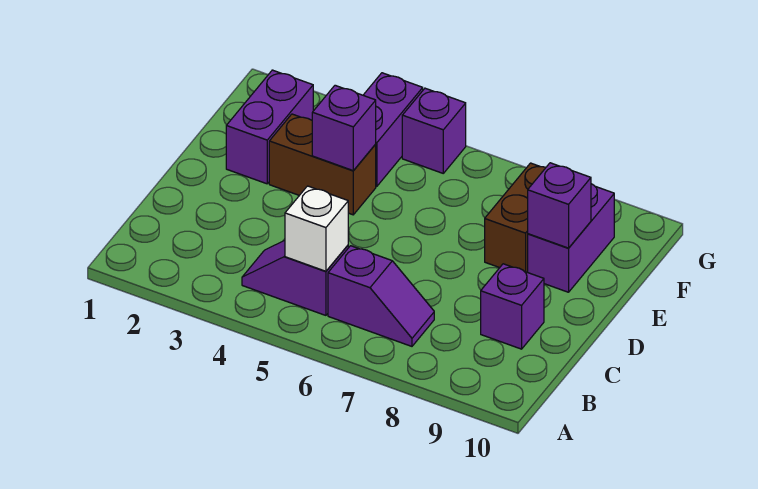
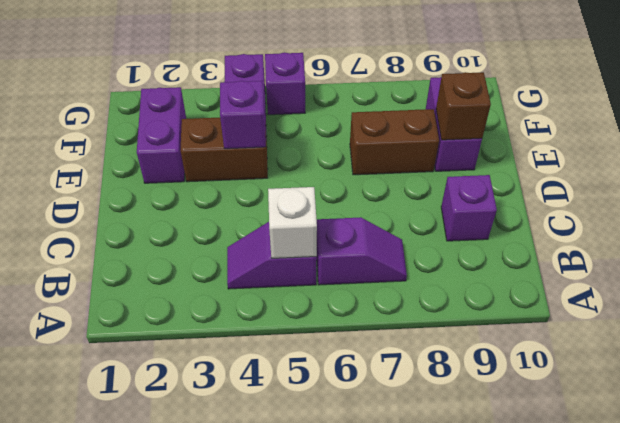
brown 1x2 brick [485,163,546,272] -> brown 1x2 brick turned to [350,109,439,175]
purple 1x1 brick [528,163,591,248] -> brown 1x1 brick [436,72,491,140]

